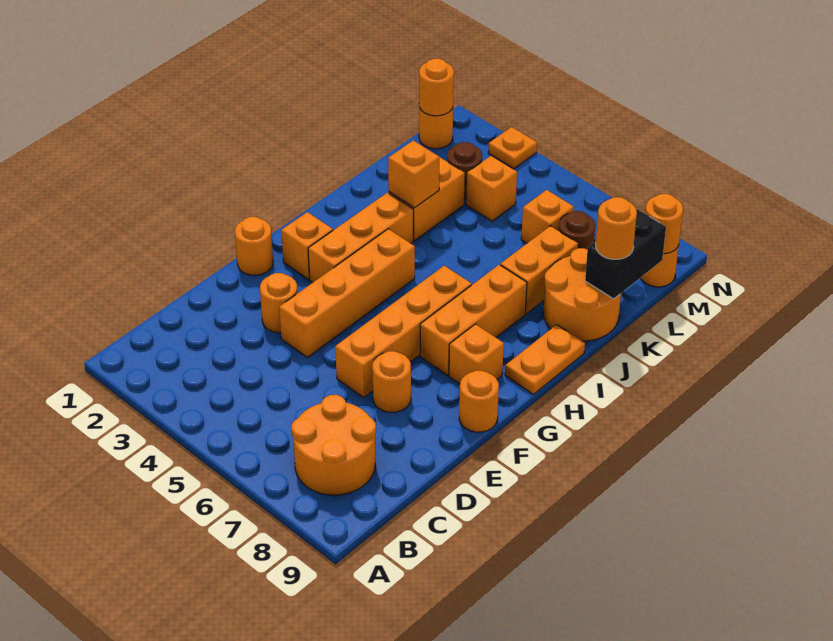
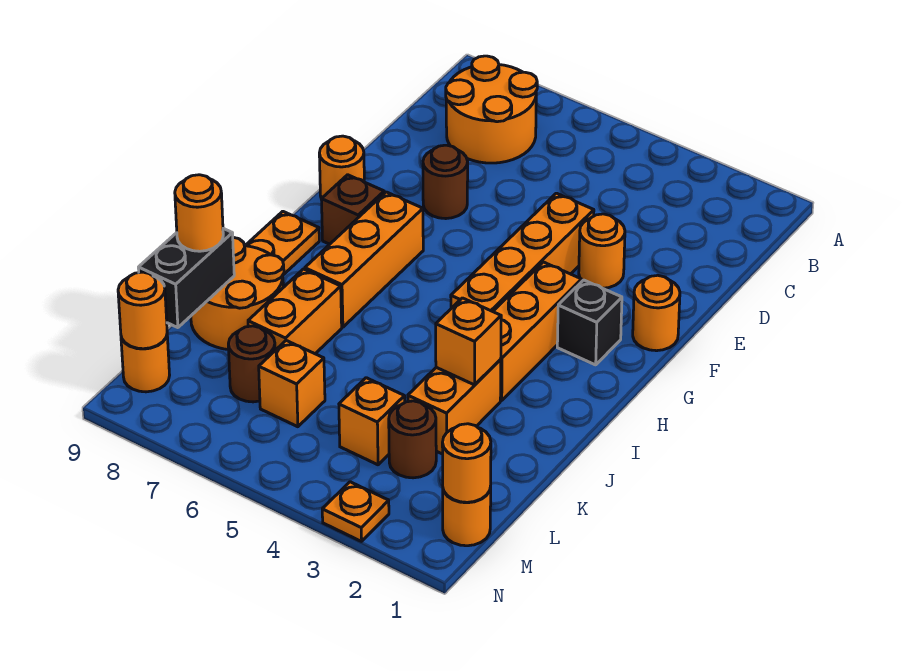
orange 1x4 brick [335,266,472,398] -> none
orange 1x1 round brick [372,351,411,412] -> brown 1x1 round brick [423,145,468,219]
orange 1x1 brick [281,212,333,280] -> black 1x1 brick [557,280,622,365]
orange 1x1 brick [449,324,504,384] -> brown 1x1 brick [322,175,384,244]

